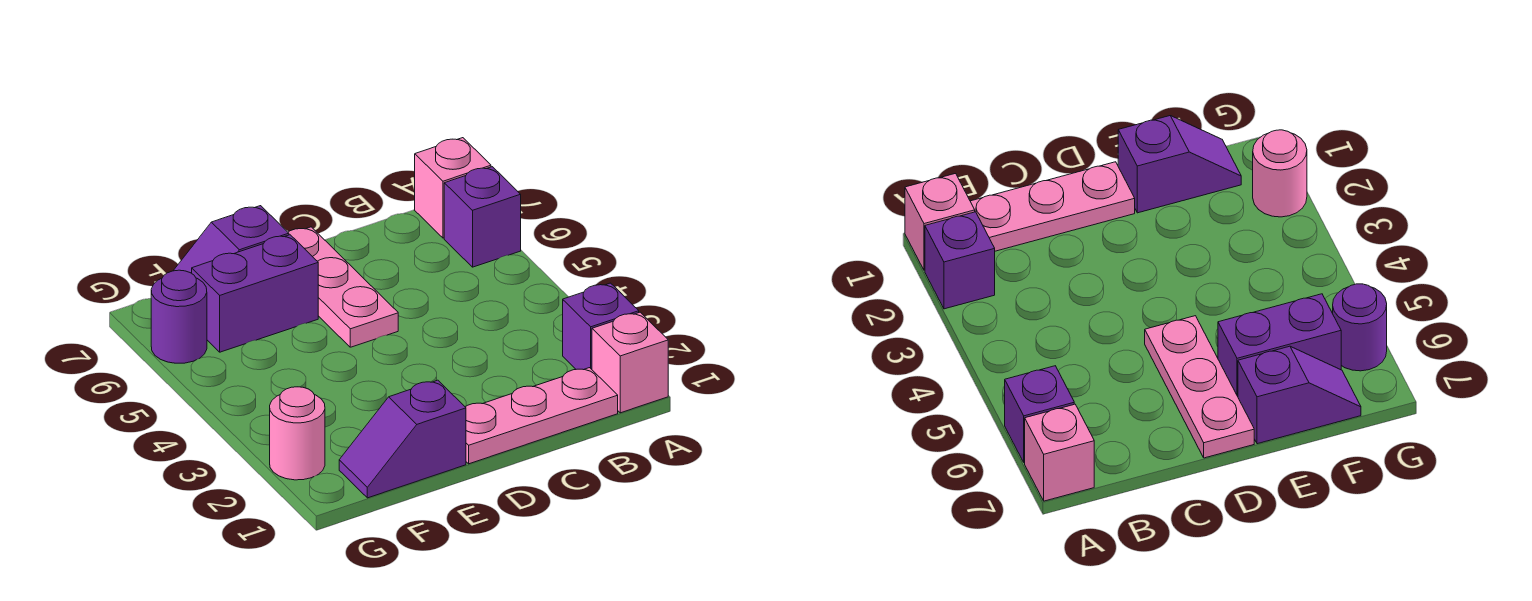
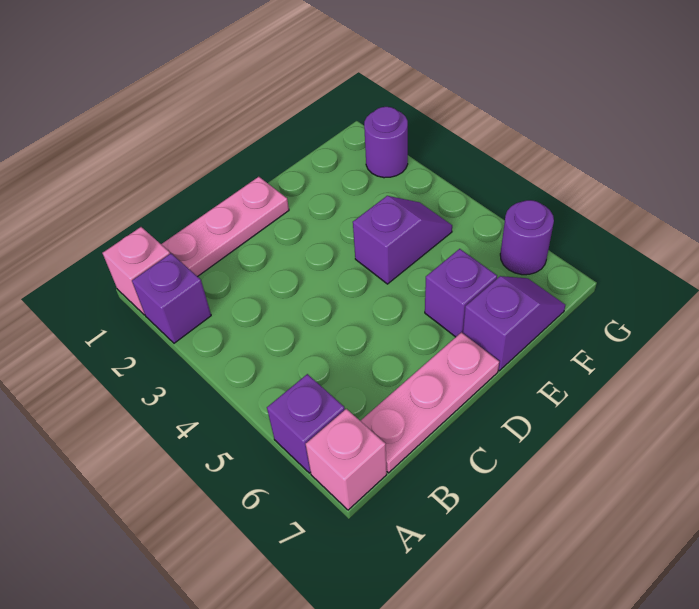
pink 1x3 plate [288,227,398,347] -> pink 1x3 plate turned to [361,332,499,473]
purple 1x2 slope [339,380,466,498] -> purple 1x2 slope moved to [353,196,452,284]
purple 1x2 brick [192,235,318,352] -> purple 1x1 brick [425,249,497,337]
pink 1x1 round brick [270,387,325,480] -> purple 1x1 round brick [364,107,408,178]

